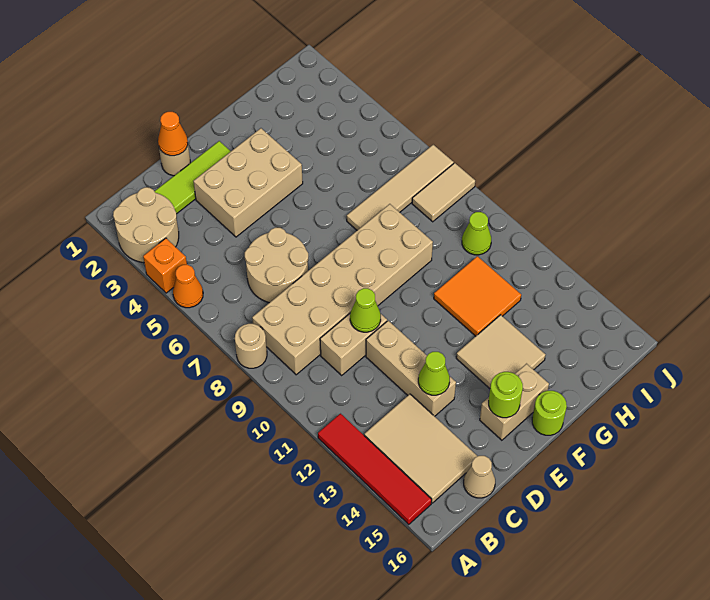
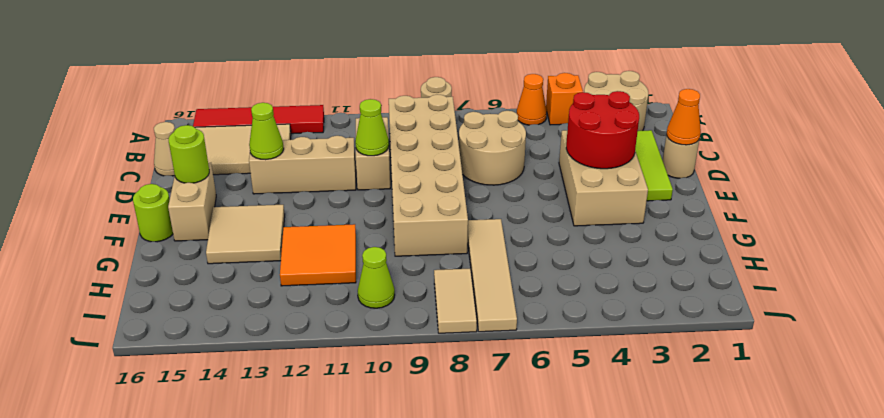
none -> red 2x2 round brick [566,91,639,169]

